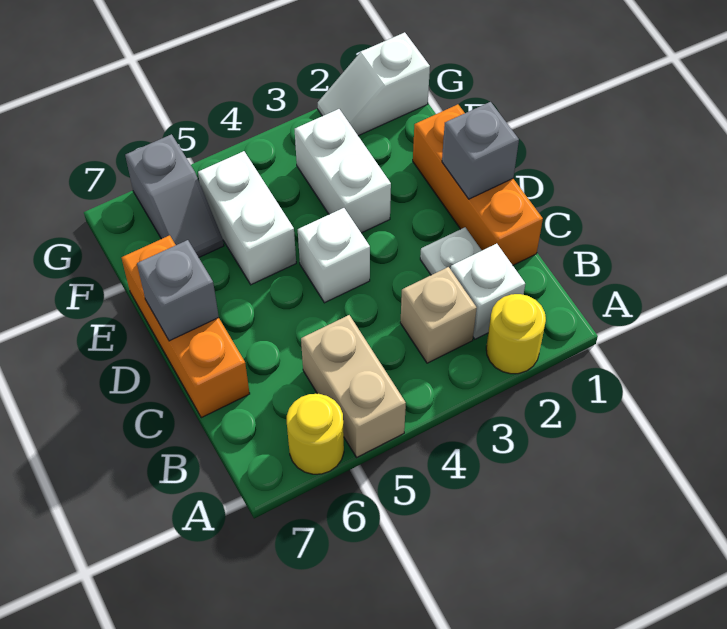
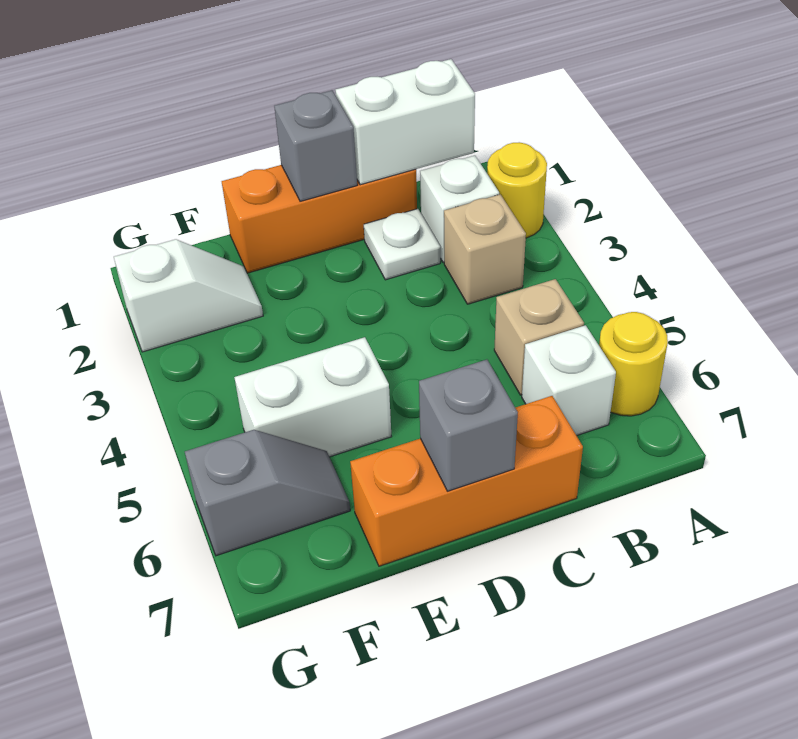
tan 1x2 brick [301,315,406,457] -> tan 1x1 brick [494,279,584,395]
white 1x1 brick [298,208,370,303] -> white 1x1 brick moved to [522,325,616,436]
white 1x2 brick [295,109,391,233] -> white 1x2 brick moved to [335,59,475,185]
white 1x2 slope [318,32,430,136] -> white 1x2 slope turned to [114,239,263,352]

